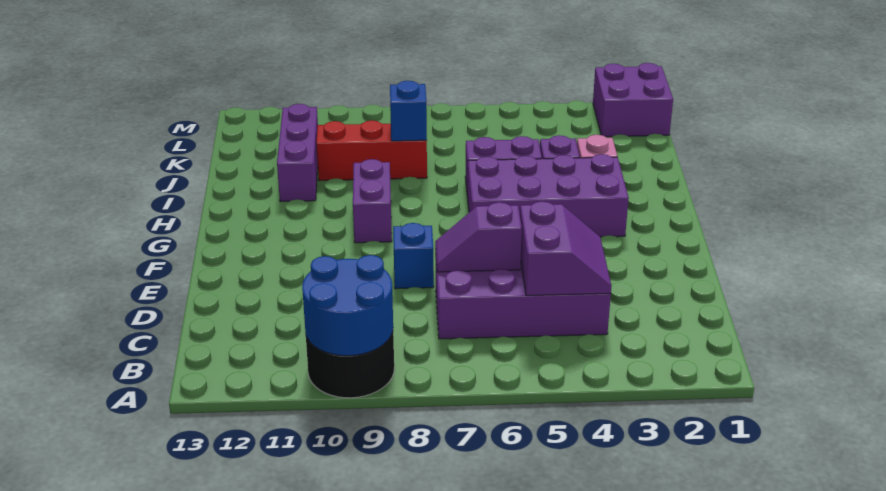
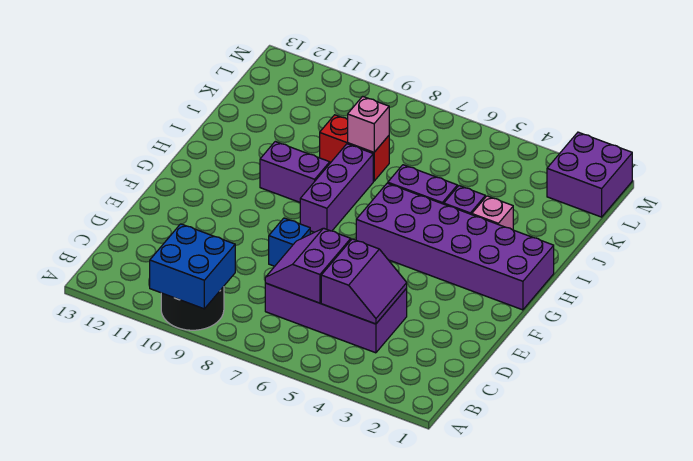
blue 2x2 round brick [302,255,393,356] -> blue 2x2 brick [150,224,235,309]
purple 1x2 slope [435,202,522,272] -> purple 2x2 slope [265,228,351,303]
purple 2x4 brick [467,154,629,237] -> purple 2x6 brick [356,183,554,310]
purple 1x2 brick [353,159,392,243] -> purple 1x2 brick turned to [260,142,330,202]
purple 1x3 brick [277,104,318,202] -> purple 1x3 brick moved to [300,144,373,232]
red 1x3 brick [316,120,427,181] -> red 1x2 brick [320,115,389,181]
blue 1x1 brick [390,81,427,141] -> pink 1x1 brick [348,96,389,152]

